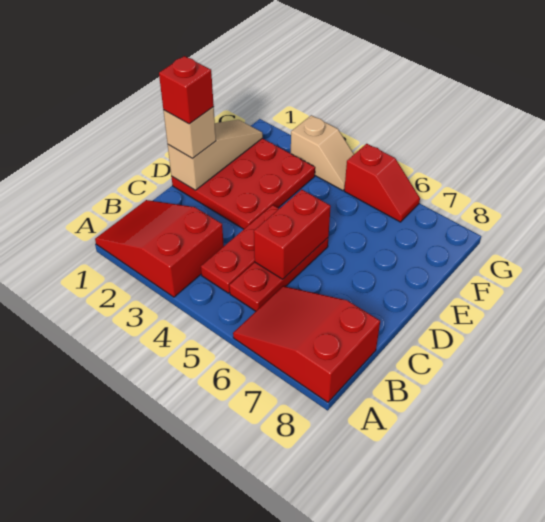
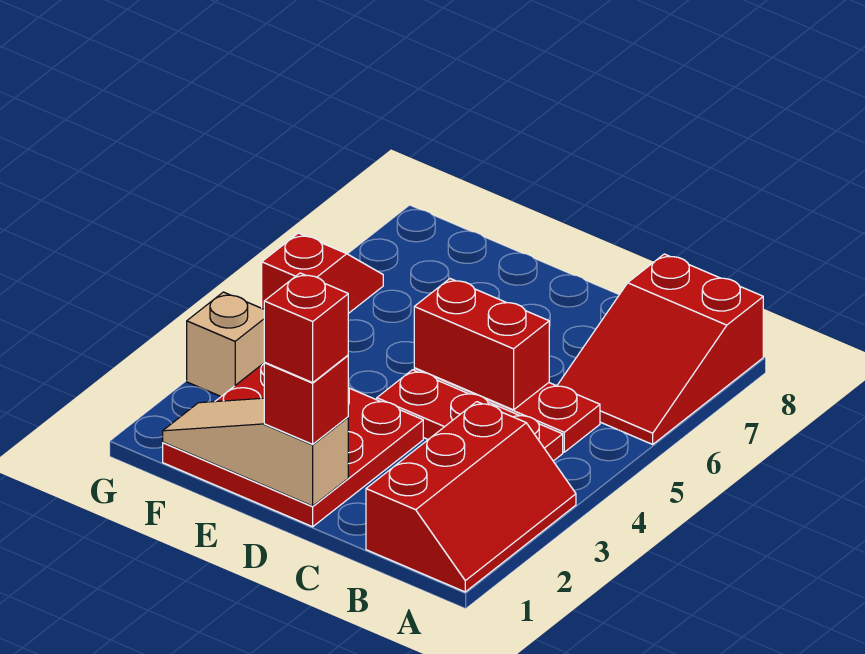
red 2x3 slope [95,200,224,297] -> red 2x3 slope turned to [366,402,576,592]
tan 1x1 brick [163,107,216,159] -> red 1x1 brick [264,355,348,444]

